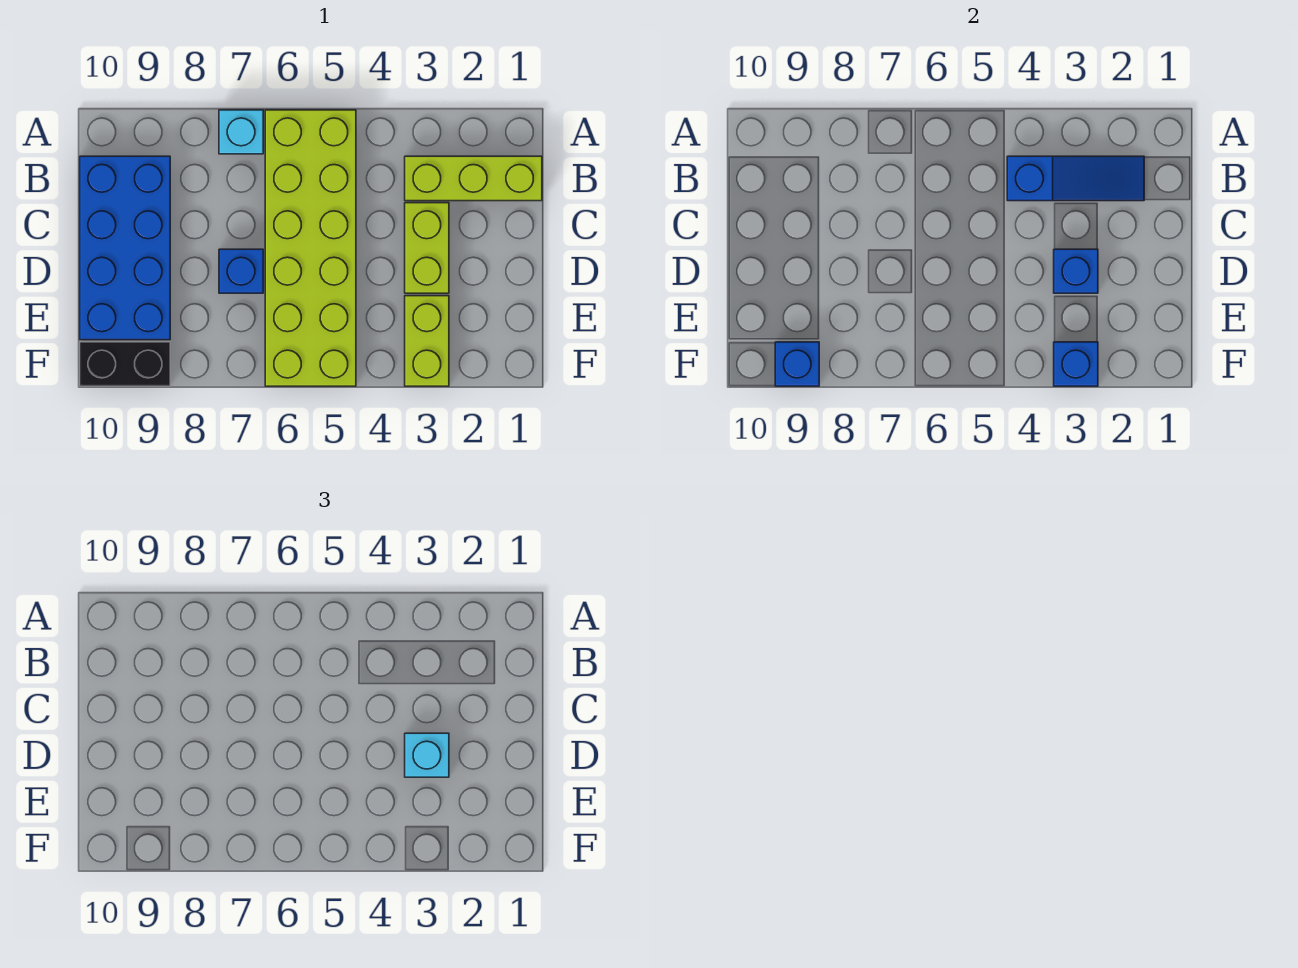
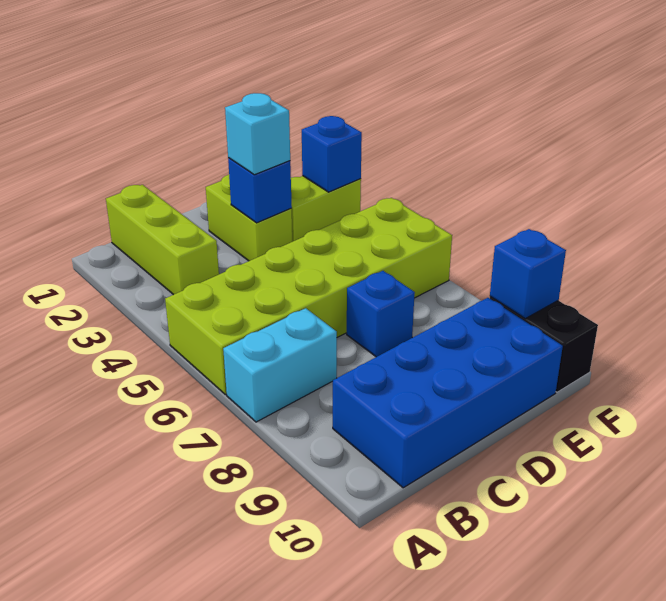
cyan 1x1 brick [219,110,263,154] -> cyan 1x2 brick [223,308,337,422]
blue 1x3 slope [1007,156,1144,201] -> none
lime 1x2 brick [405,203,449,293] -> lime 1x2 brick turned to [206,175,292,261]

